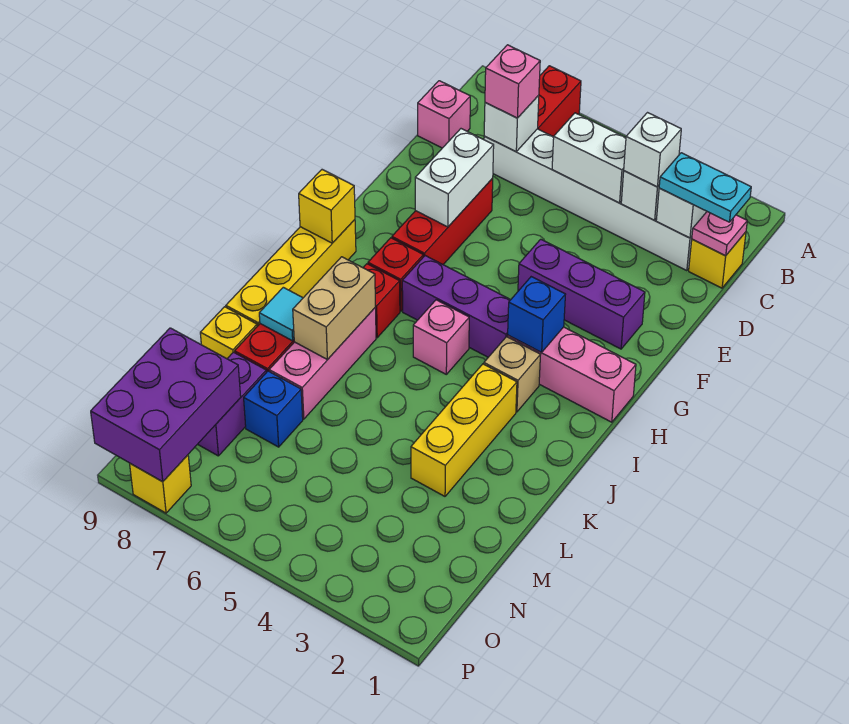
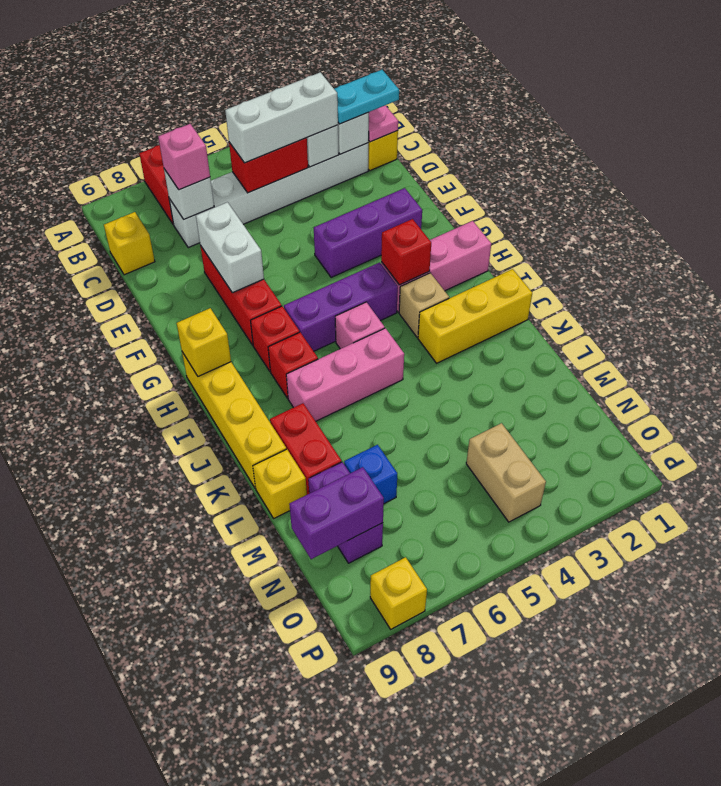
white 1x1 brick [624,113,681,187] -> white 1x3 brick [225,72,338,163]
white 1x2 brick [552,113,626,203] -> red 1x2 brick [229,138,308,193]
pink 1x1 brick [418,81,470,148] -> yellow 1x1 brick [104,212,155,275]
blue 1x1 brick [508,277,566,352] -> red 1x1 brick [381,219,431,285]
yellow 1x3 brick [411,364,517,496] -> yellow 1x3 brick turned to [418,269,532,363]
pink 1x3 brick [269,308,376,419] -> pink 1x3 brick turned to [286,328,404,421]
tan 1x2 brick [293,257,375,360] -> tan 1x2 brick moved to [466,423,546,522]
cyan 1x1 tile [259,287,303,341] -> none
purple 2x3 brick [91,328,241,482] -> purple 1x2 brick [289,467,384,559]

